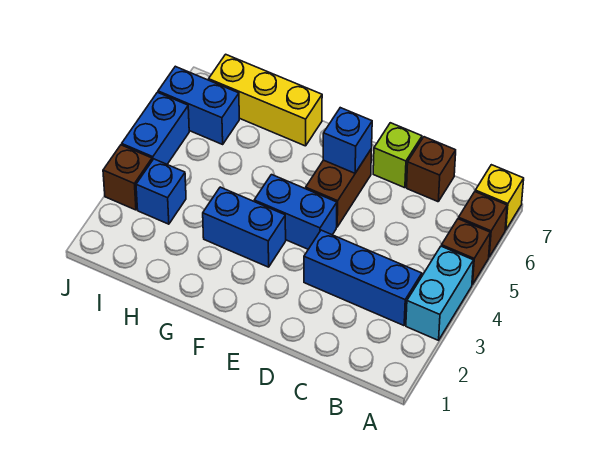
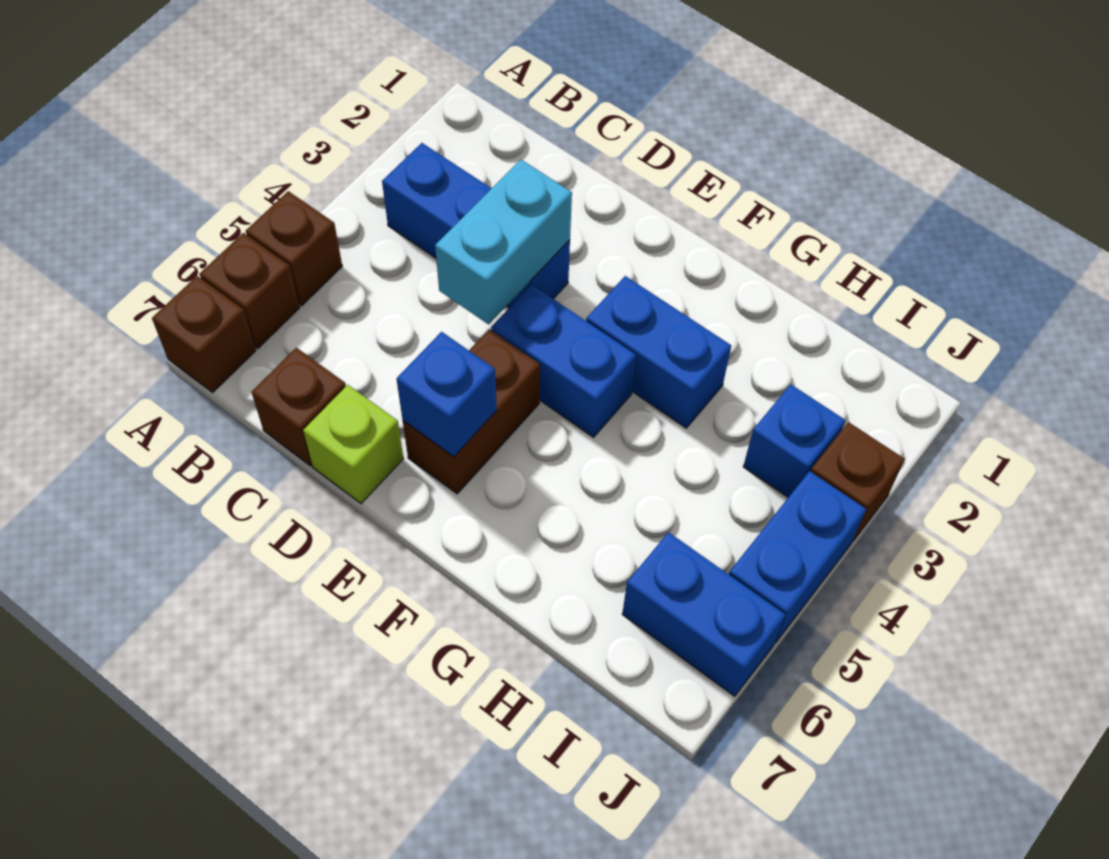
cyan 1x2 brick [406,246,473,340] -> cyan 1x2 brick moved to [435,160,572,324]
yellow 1x1 brick [475,165,524,230] -> brown 1x1 brick [152,276,256,392]
yellow 1x3 brick [209,54,322,146] -> none

